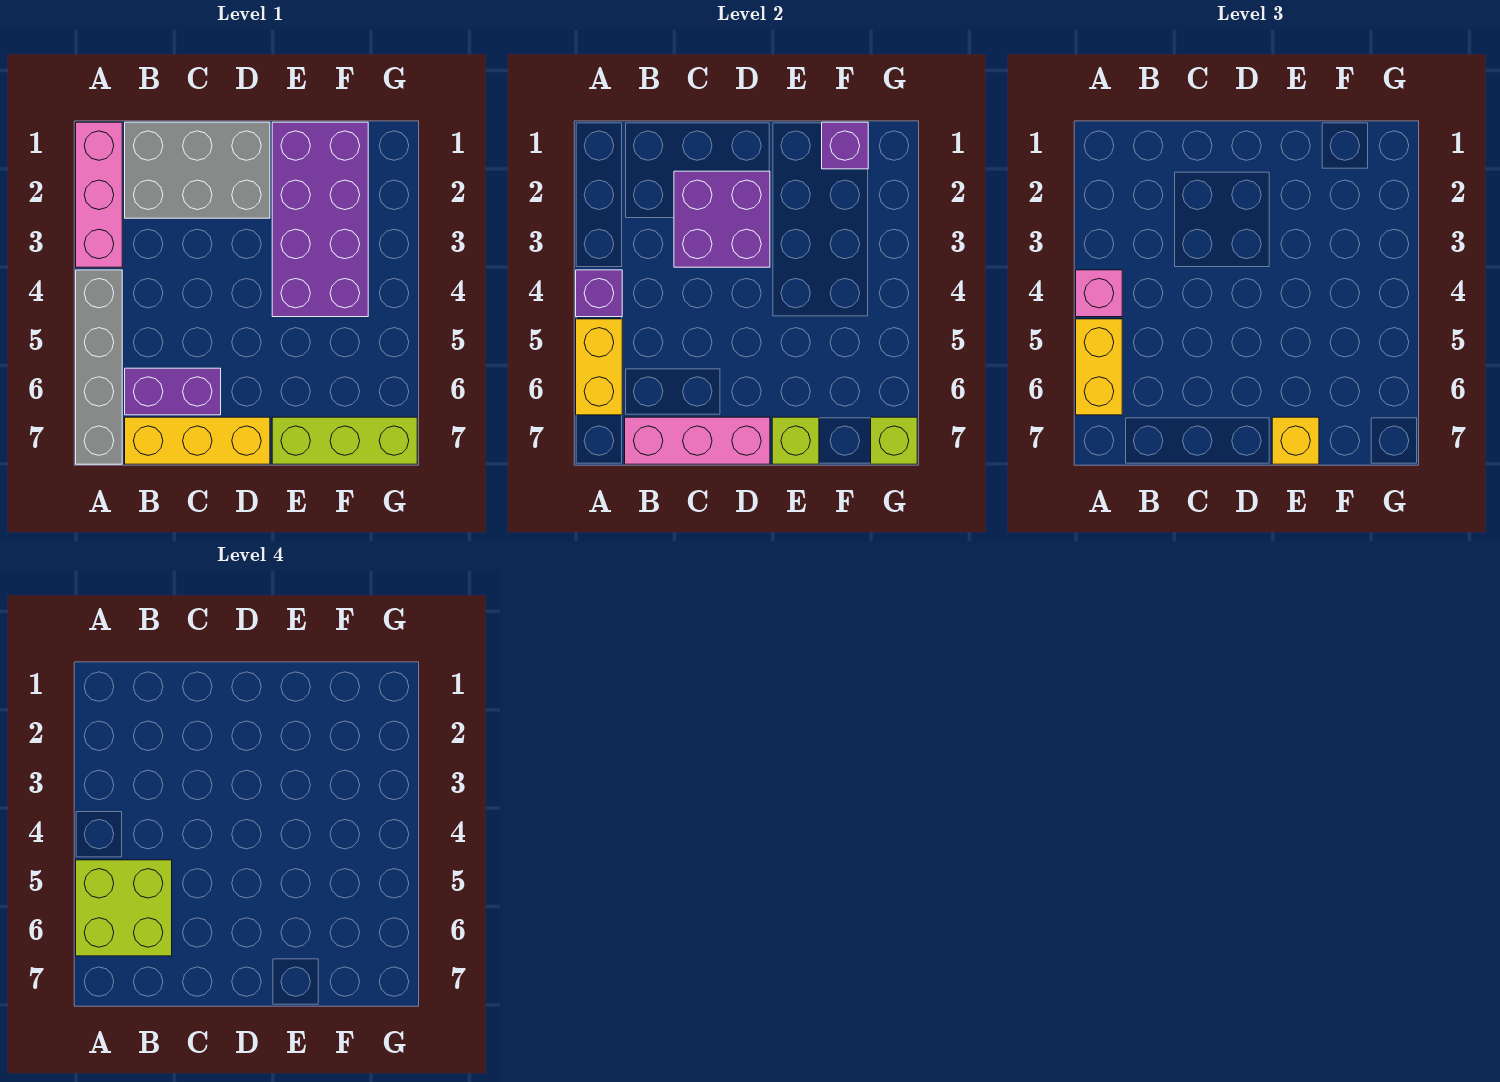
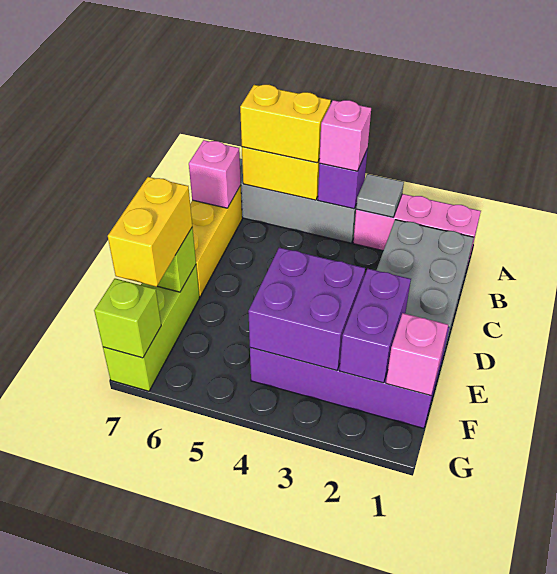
none -> grey 1x1 tile [356,174,404,217]
lime 2x2 brick [76,860,172,956] -> none
purple 1x2 brick [125,368,221,415] -> purple 1x2 brick moved to [340,269,411,383]
pink 1x3 brick [625,417,770,464] -> pink 1x1 brick [189,140,241,208]
purple 2x2 brick [674,171,770,267] -> purple 2x2 brick moved to [248,248,365,371]
yellow 1x1 brick [1272,417,1319,464] -> yellow 1x2 brick [108,177,192,287]
purple 1x1 brick [822,122,868,169] -> pink 1x1 brick [386,313,448,396]

